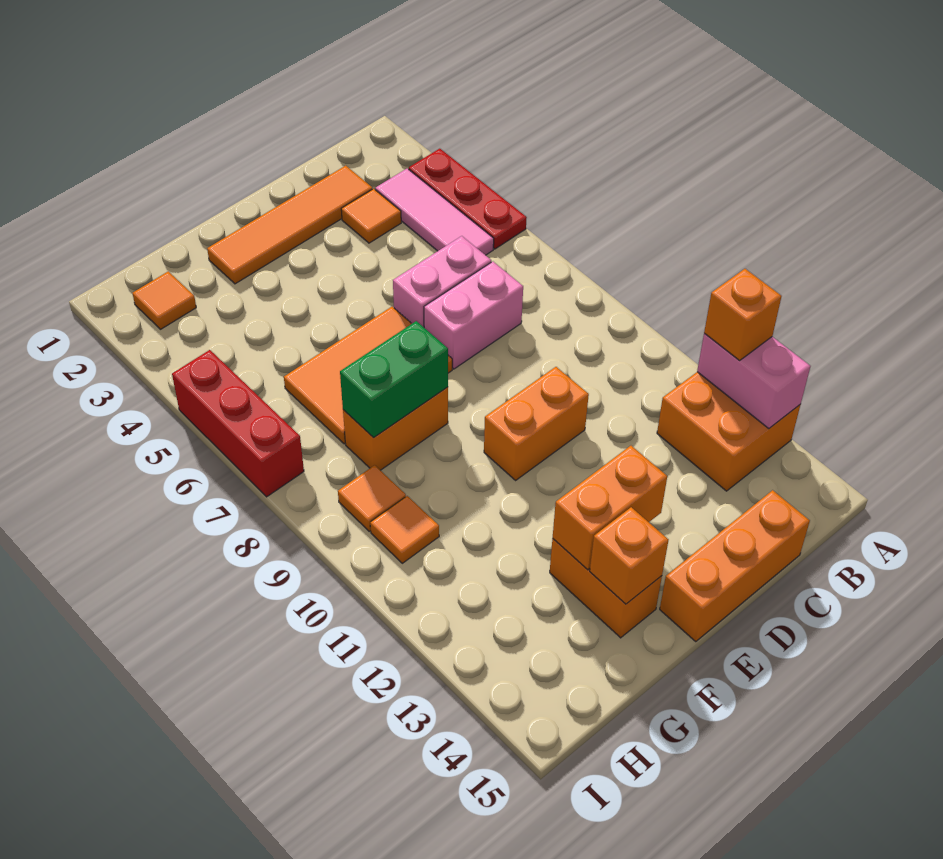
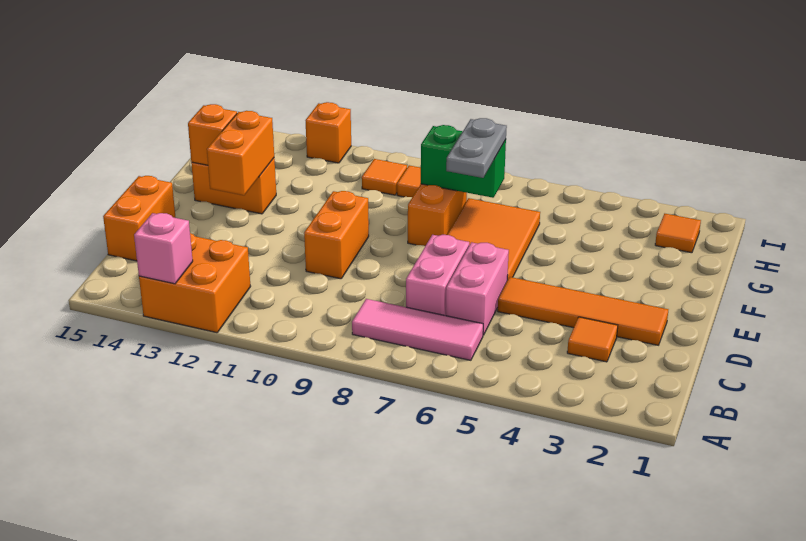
red 1x3 plate [409,149,527,249] -> none
pink 1x2 brick [697,333,811,429] -> pink 1x1 brick [134,213,193,284]
orange 1x1 brick [704,269,782,360] -> orange 1x1 brick moved to [305,102,351,163]
pink 1x3 tile [375,169,494,255] -> pink 1x3 tile moved to [352,299,483,360]
orange 1x4 tile [207,166,372,284] -> orange 1x4 tile turned to [498,277,668,345]
orange 1x3 brick [660,490,810,642] -> orange 1x2 brick [103,176,176,261]
none -> grey 1x2 plate [446,118,507,178]
green 1x2 brick [340,321,448,438] -> green 1x2 brick turned to [421,125,506,198]
red 1x3 brick [172,350,304,497] -> none

